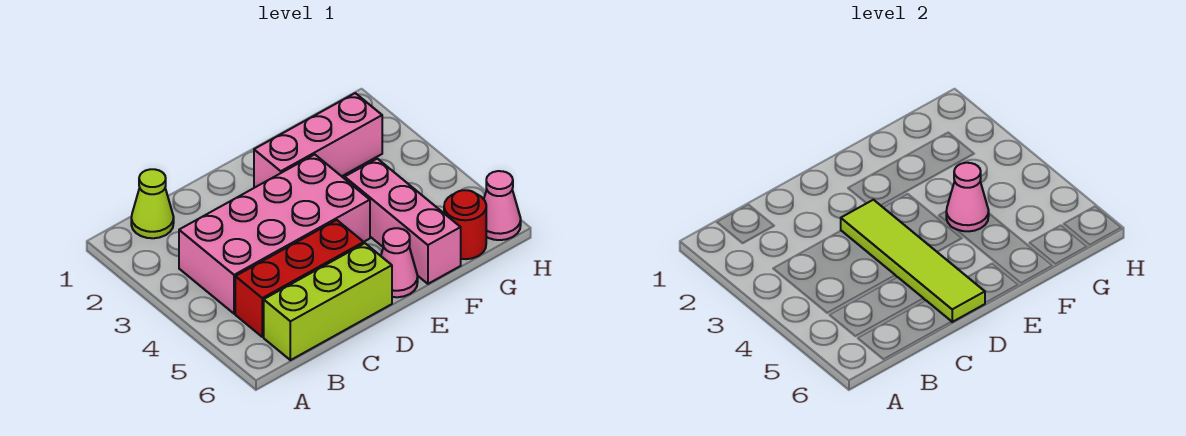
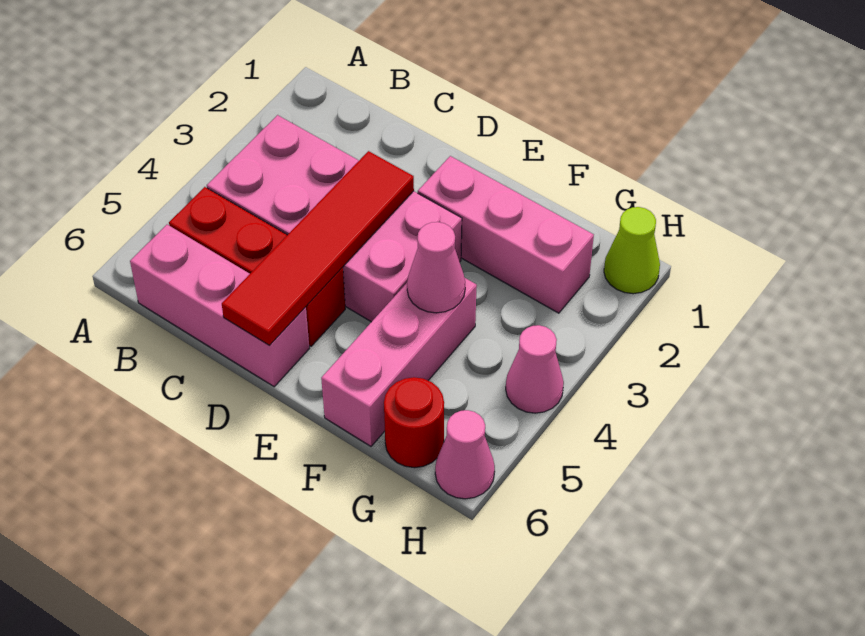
lime 1x1 cone [131,169,174,238] -> lime 1x1 cone moved to [604,207,660,294]
lime 1x3 brick [264,243,392,360] -> pink 1x3 brick [130,225,309,387]
lime 1x4 tile [841,200,985,322] -> red 1x4 tile [222,151,414,346]
pink 1x1 cone [381,228,418,297] -> pink 1x1 cone moved to [506,325,564,413]

